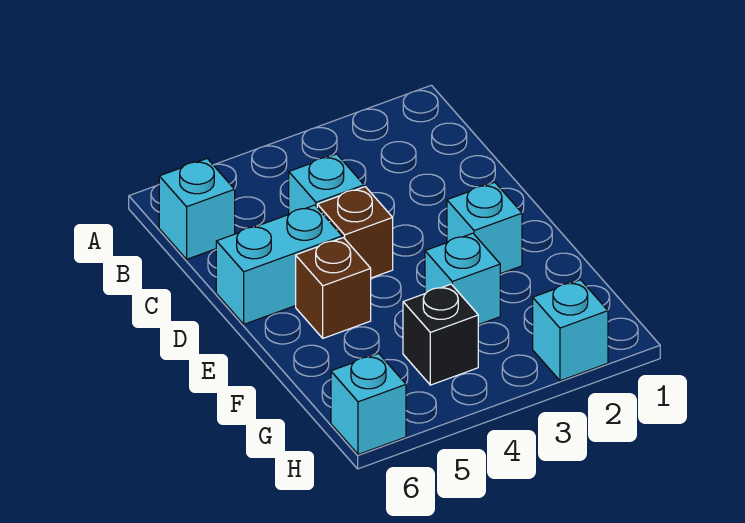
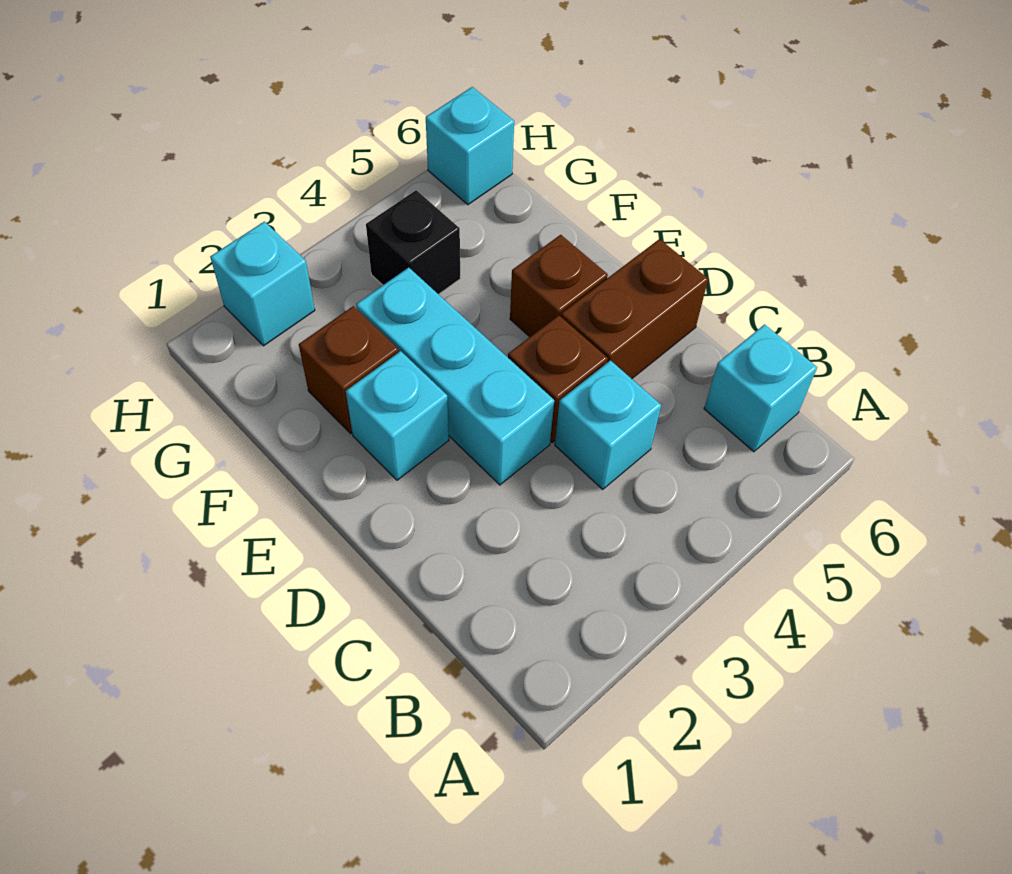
cyan 1x2 brick [216,205,342,324] -> brown 1x2 brick [561,239,708,379]
none -> brown 1x1 brick [299,306,399,434]
cyan 1x1 brick [425,233,500,325] -> cyan 1x3 brick [356,267,554,485]

